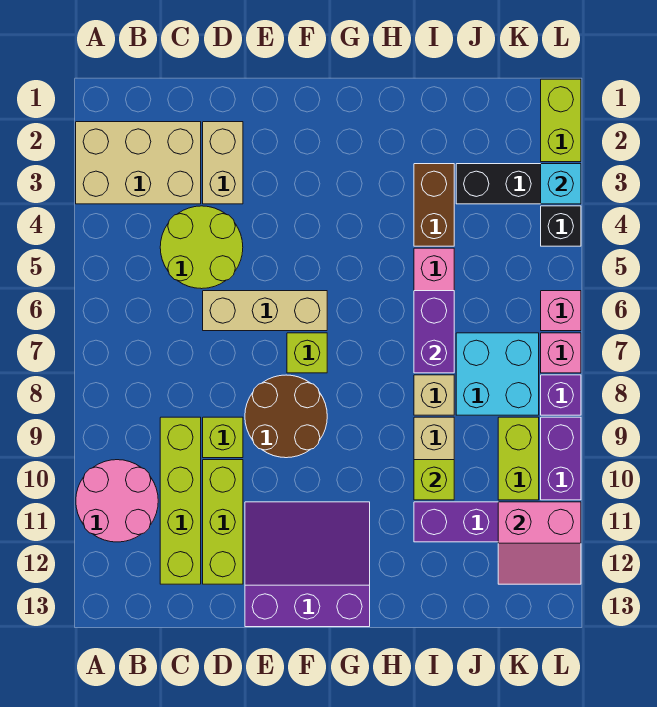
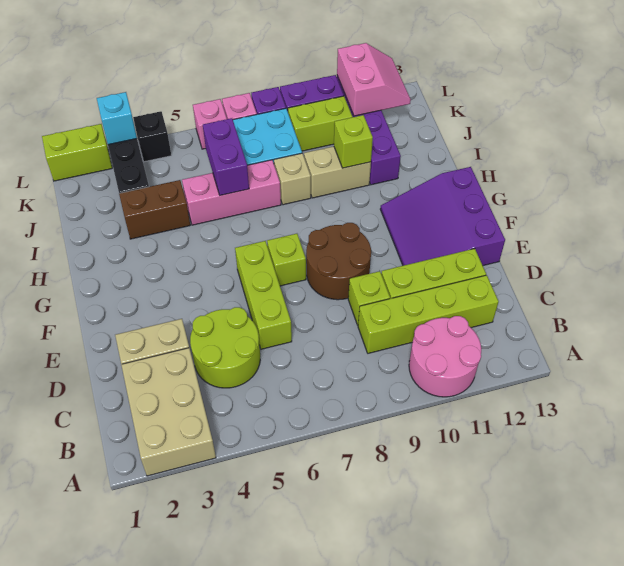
tan 1x3 brick [203,291,327,331] -> lime 1x3 brick [235,241,292,349]
purple 1x2 brick [414,291,454,373] -> purple 1x2 brick turned to [203,118,249,195]

